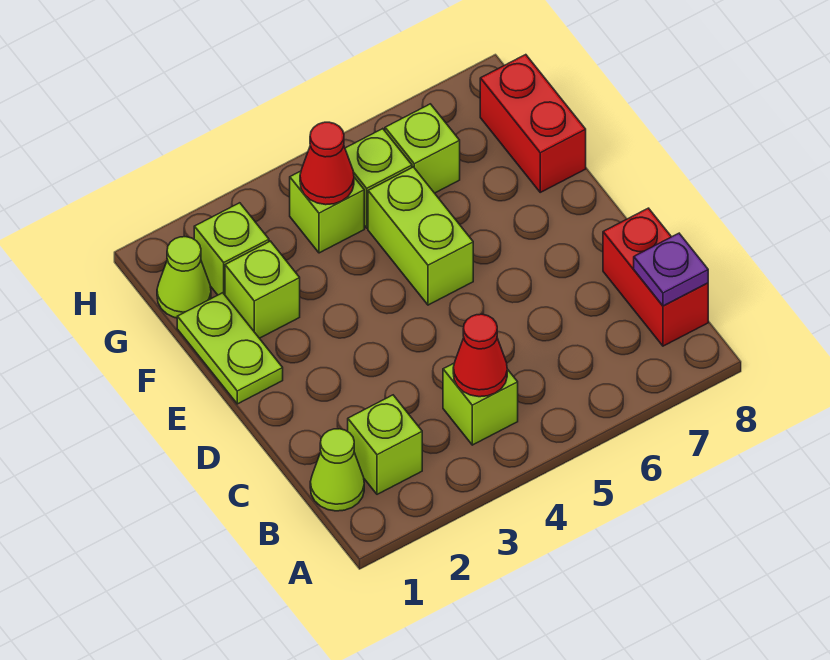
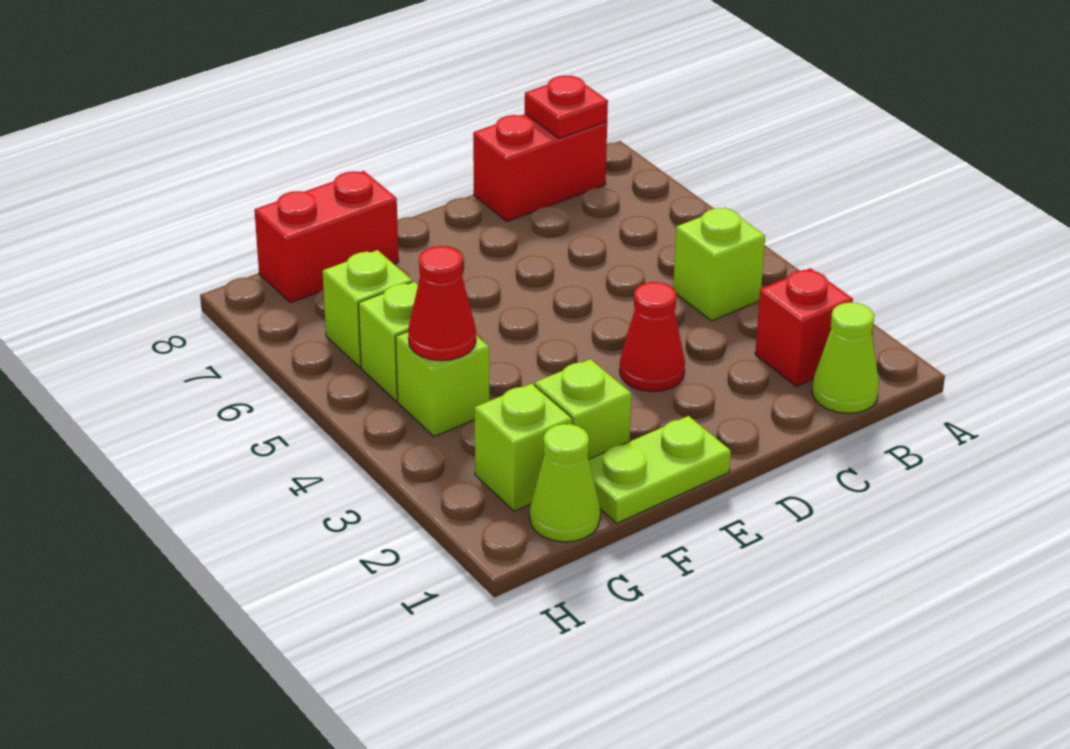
lime 1x1 brick [348,395,422,494] -> red 1x1 brick [755,268,853,386]
red 1x1 cone [453,314,507,397] -> red 1x1 cone moved to [620,282,685,392]
purple 1x1 plate [634,233,708,306] -> red 1x1 plate [525,76,608,139]
lime 1x2 brick [368,167,473,305] -> none

